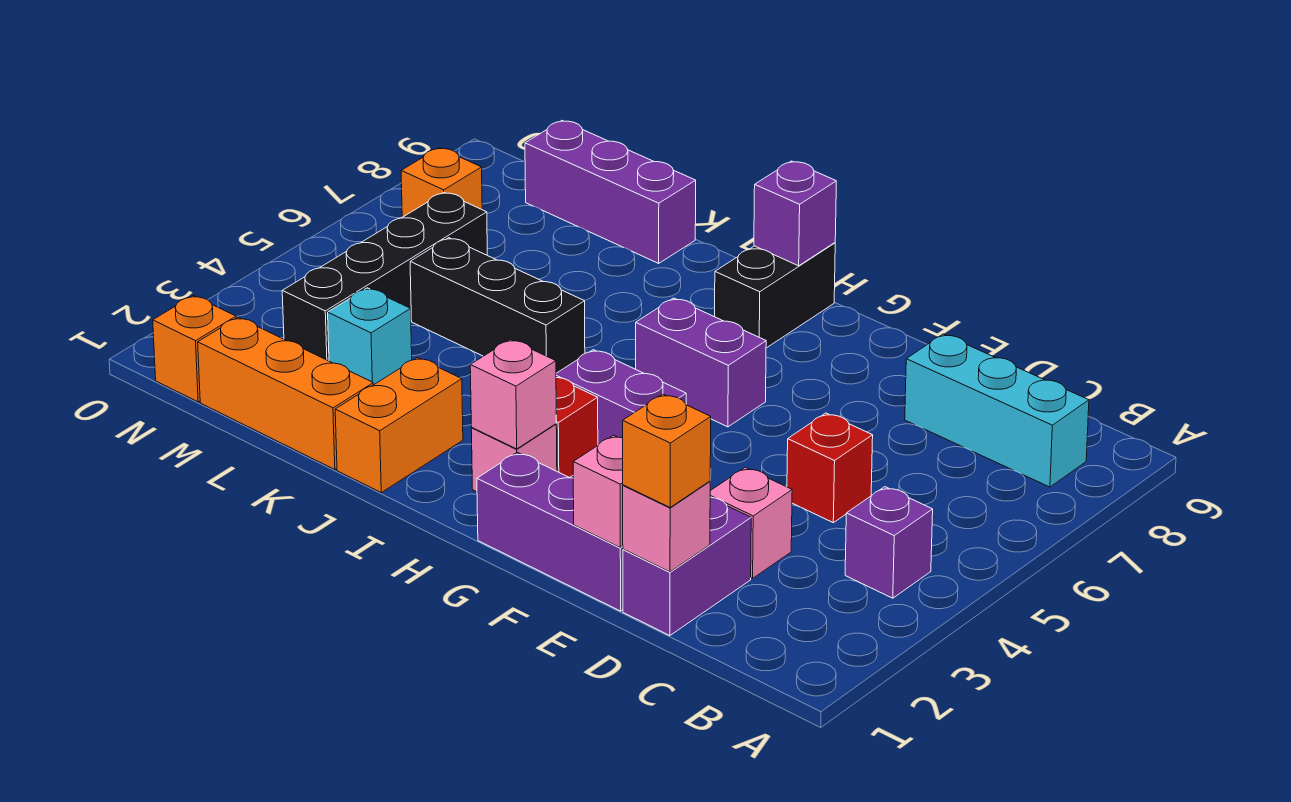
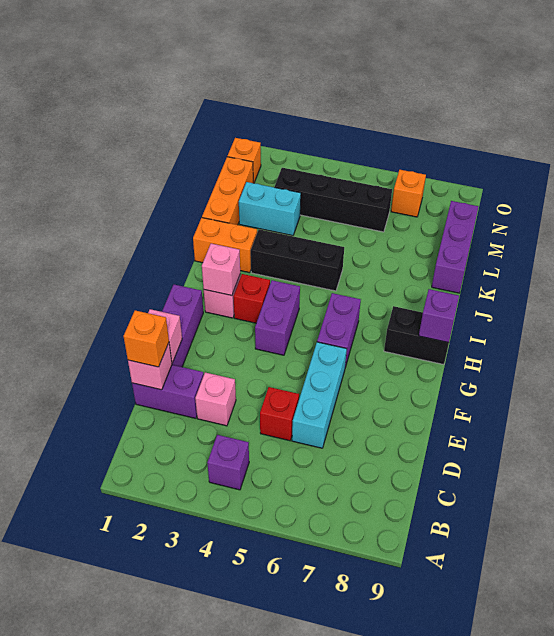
cyan 1x3 brick [905,334,1089,487] -> cyan 1x3 brick moved to [292,342,347,448]
black 1x3 brick [410,238,585,373] -> black 1x3 brick turned to [251,229,344,291]
cyan 1x1 brick [328,288,412,385] -> cyan 1x2 brick [239,182,301,236]

